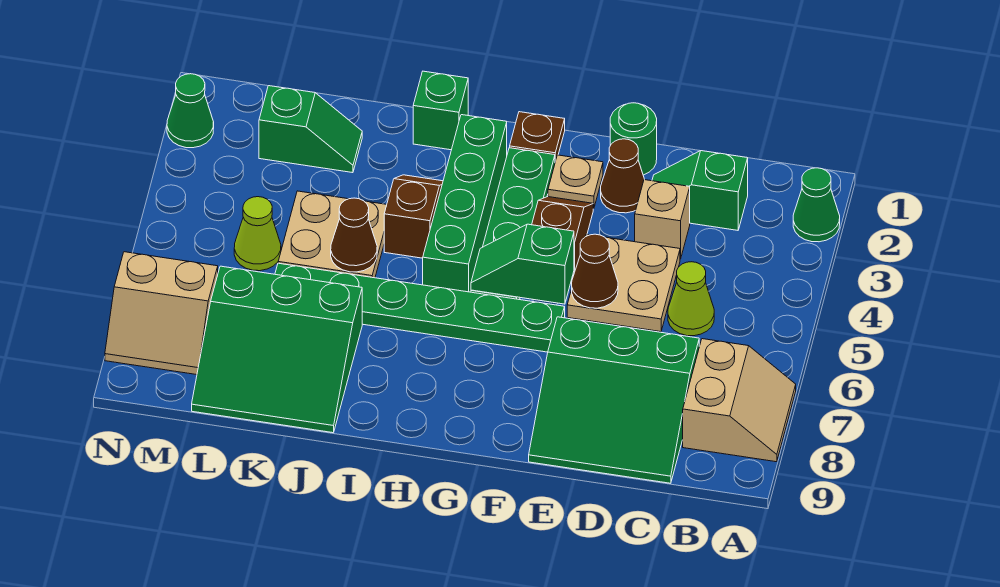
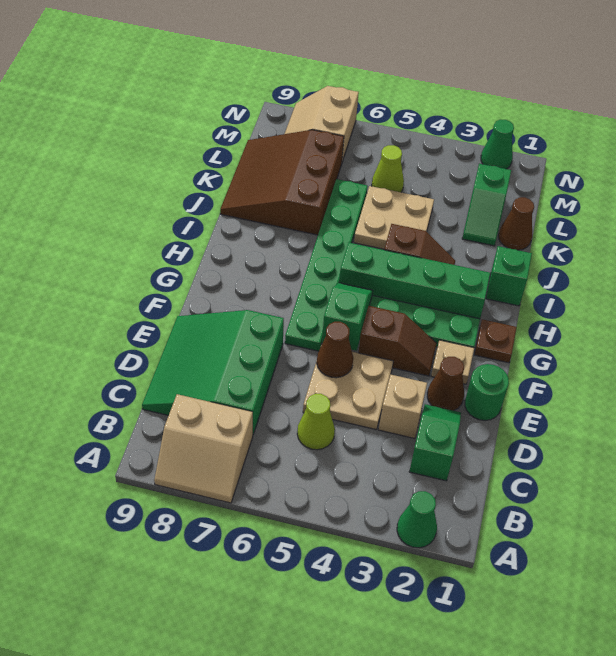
brown 1x1 cone [331,198,377,272] -> brown 1x1 cone moved to [499,197,534,250]
green 3x3 slope [192,266,362,433] -> brown 3x3 slope [220,130,344,235]

